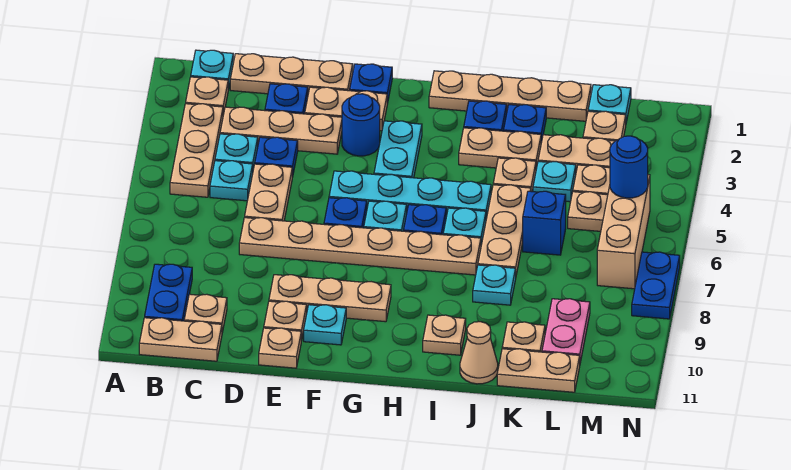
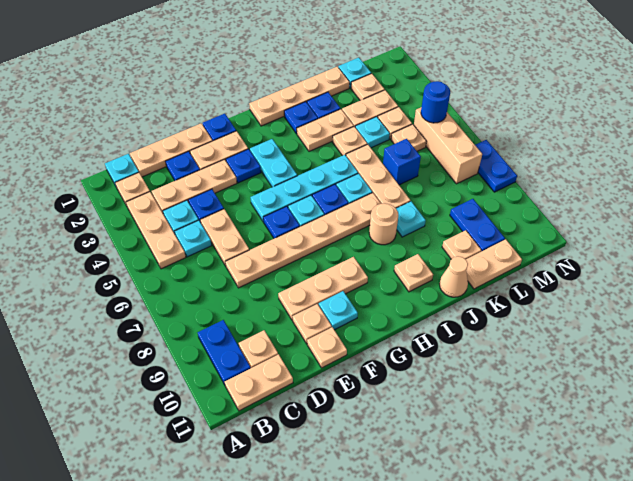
blue 1x1 round brick [342,94,380,156] -> blue 1x1 plate [226,149,261,183]
none -> tan 1x1 round brick [369,203,399,245]
pink 1x2 plate [542,299,590,363] -> blue 1x2 plate [450,199,505,251]

